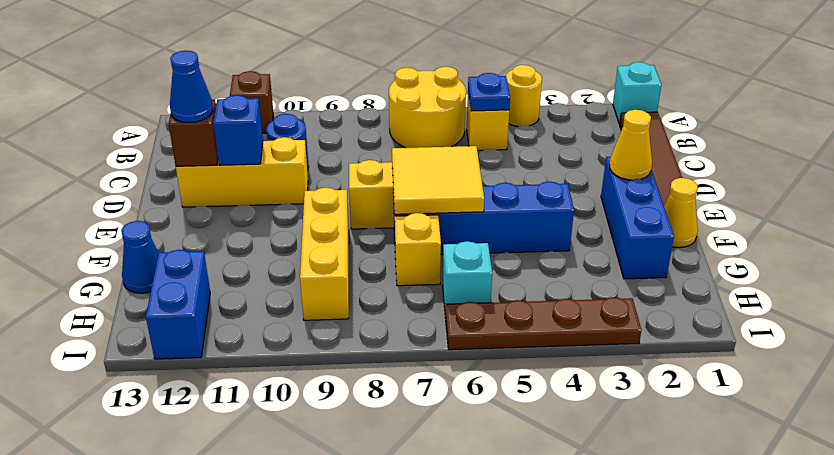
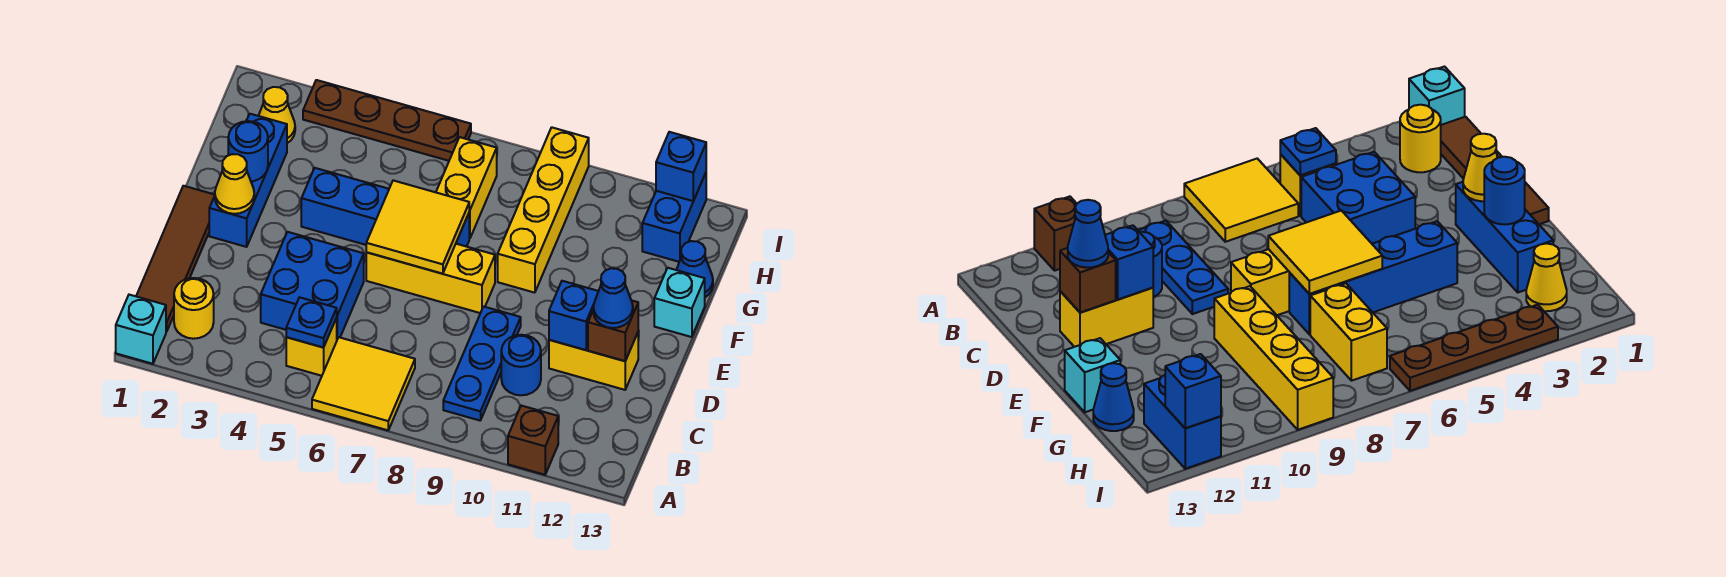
yellow 1x1 round brick [505,65,542,127] -> yellow 1x1 round brick moved to [174,278,214,339]
yellow 2x2 round brick [389,67,466,148] -> yellow 2x2 tile [312,337,415,430]
none -> blue 1x3 plate [443,307,521,420]
none -> blue 2x2 brick [261,232,364,339]
yellow 1x3 brick [176,137,308,207] -> yellow 1x2 brick [549,333,638,390]
yellow 1x1 cone [664,178,698,248] -> yellow 1x1 cone moved to [259,87,295,143]
none -> blue 1x1 round brick [228,121,268,181]
yellow 1x3 brick [300,188,349,320] -> yellow 1x4 brick [498,127,589,293]
yellow 1x1 brick [395,213,441,286] -> yellow 1x2 brick [436,137,497,238]
cyan 1x1 brick [442,241,492,314] -> cyan 1x1 brick moved to [654,268,705,337]
none -> blue 1x1 brick [656,132,706,201]

